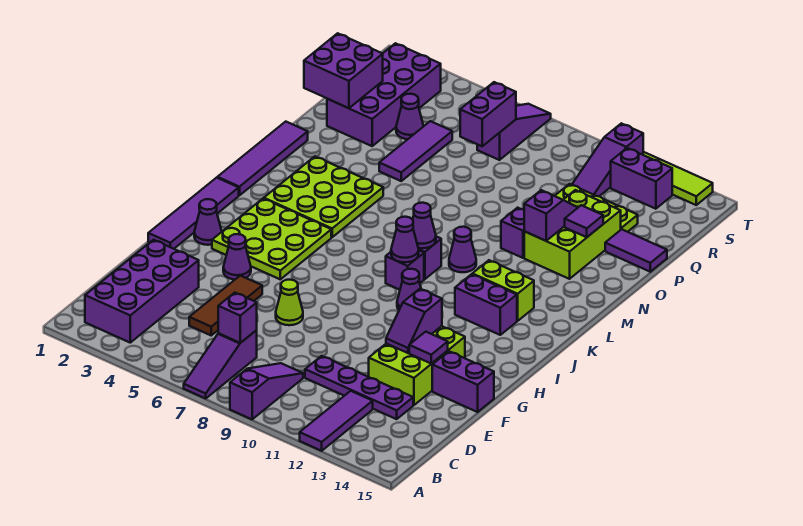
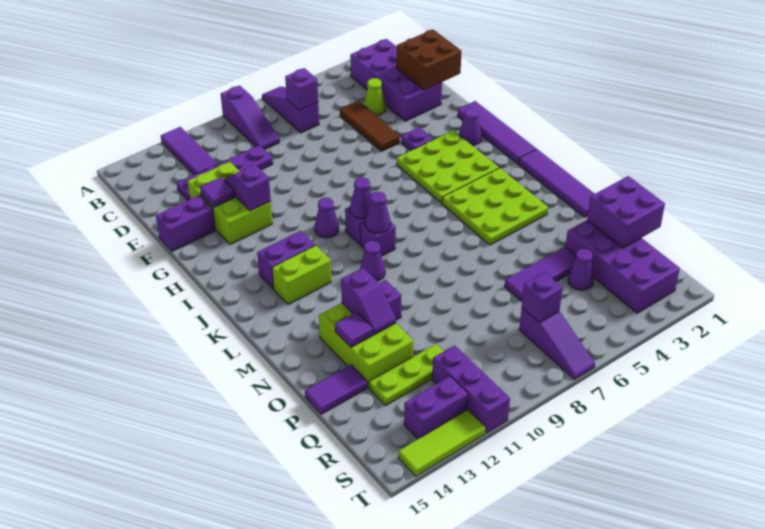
none -> brown 2x2 brick [396,29,462,90]
lime 1x1 cone [276,280,303,325] -> lime 1x1 cone moved to [364,78,386,115]
purple 1x1 cone [223,234,251,280] -> purple 1x1 plate [401,127,434,151]
purple 1x3 tile [379,121,452,181] -> purple 1x3 tile turned to [505,247,576,301]
purple 1x2 brick [460,82,516,146] -> purple 1x1 brick [522,272,562,322]
purple 1x3 slope [572,123,643,196] -> purple 1x3 brick [432,345,510,433]

